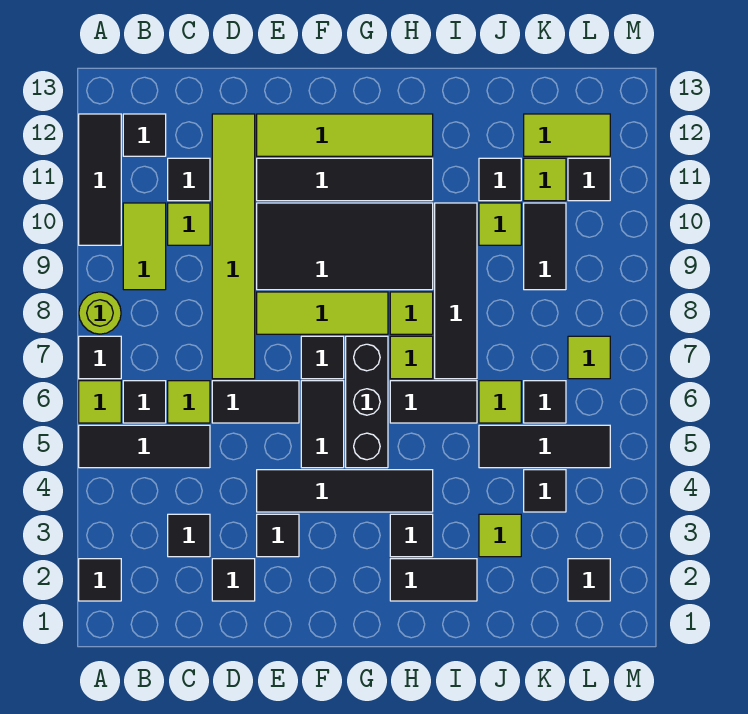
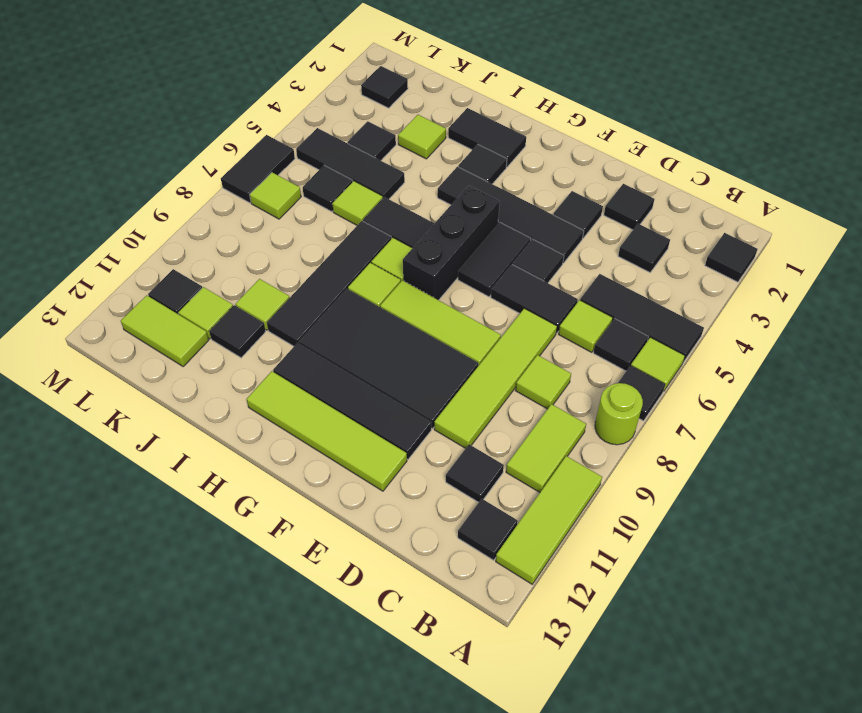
black 1x3 tile [79,114,121,245] -> lime 1x3 tile [496,456,602,584]
lime 1x1 tile [168,203,210,245] -> lime 1x1 tile moved to [516,355,571,409]
lime 1x6 tile [212,114,255,379] -> lime 1x4 tile [434,308,557,448]
black 1x1 tile [301,336,344,379] -> black 1x1 tile moved to [513,239,564,283]
black 1x2 tile [524,203,566,290] -> black 1x2 tile moved to [221,135,295,203]

